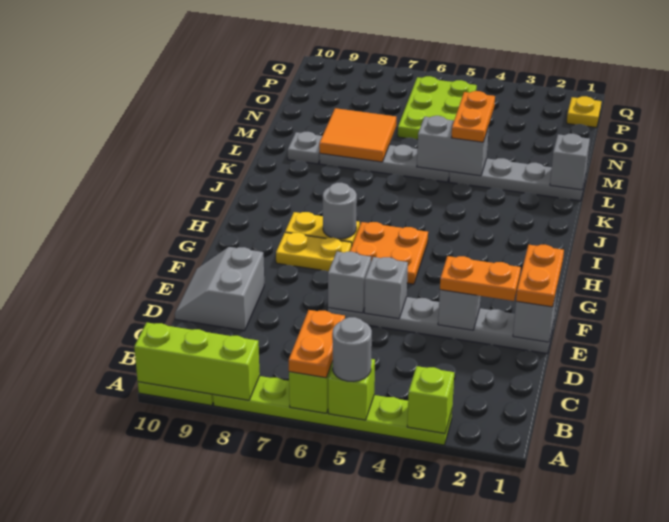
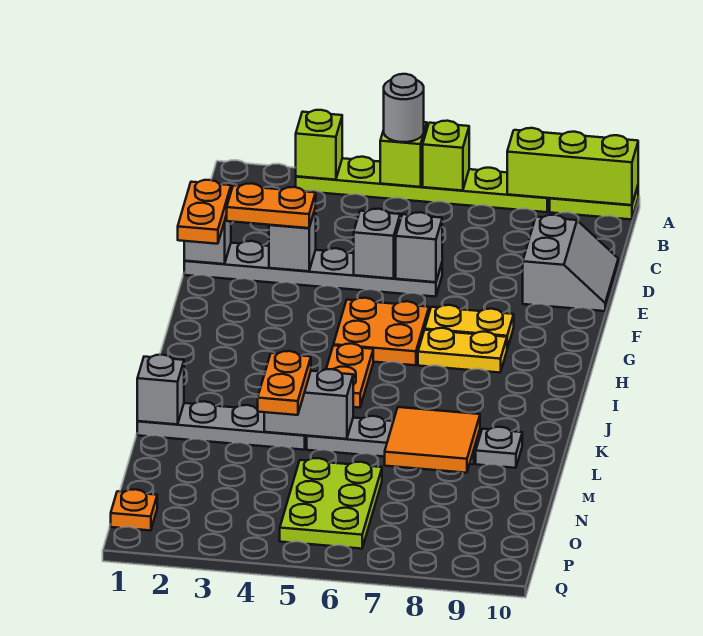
orange 1x2 plate [289,310,345,378] -> orange 1x2 plate moved to [326,344,373,408]
grey 1x1 round brick [323,183,357,239] -> none
yellow 1x1 plate [567,96,601,128] -> orange 1x1 plate [111,489,157,531]

